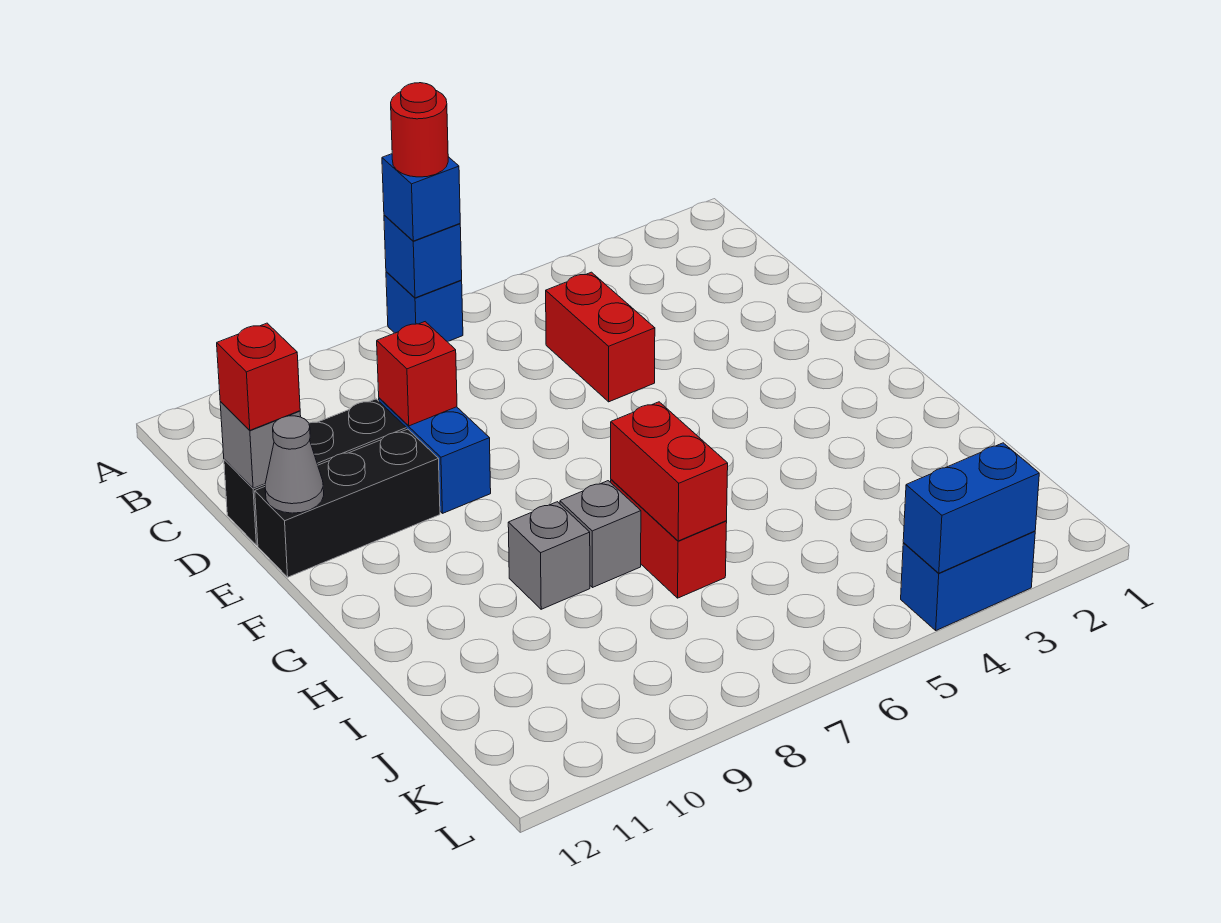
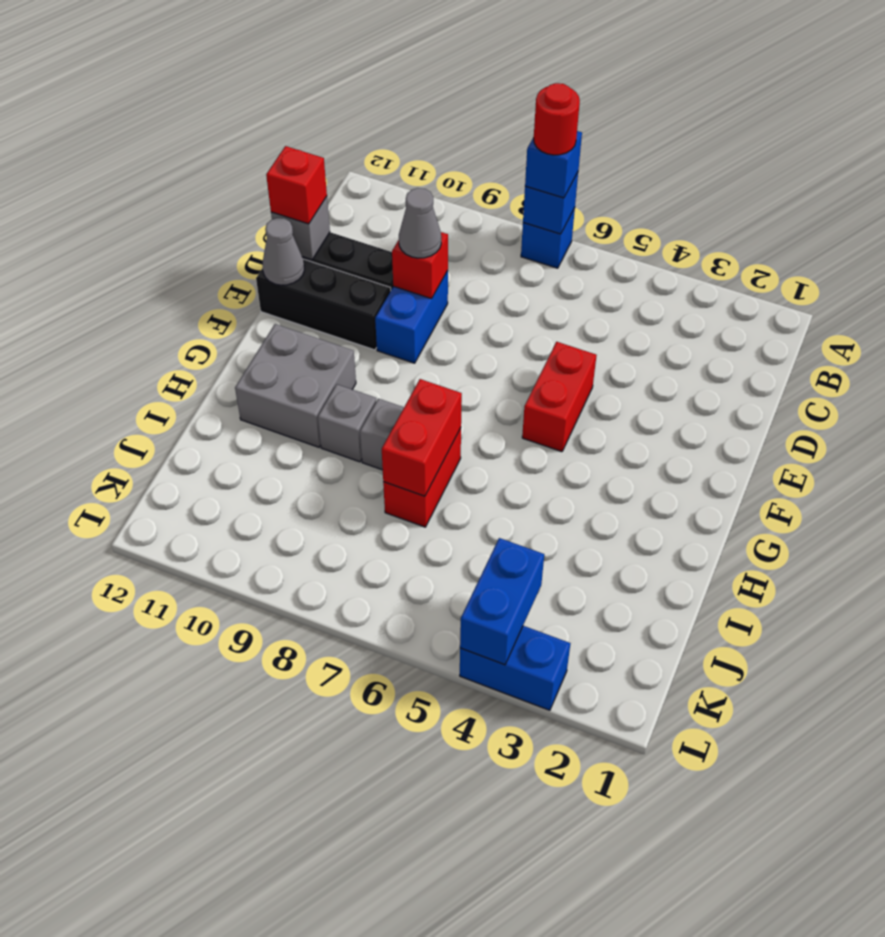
red 1x2 brick [546,272,655,402] -> red 1x2 brick moved to [522,342,597,452]
none -> grey 1x1 cone [399,188,441,258]
none -> grey 2x2 brick [235,324,356,447]
blue 1x2 brick [903,443,1039,573] -> blue 1x2 brick turned to [460,538,544,665]

